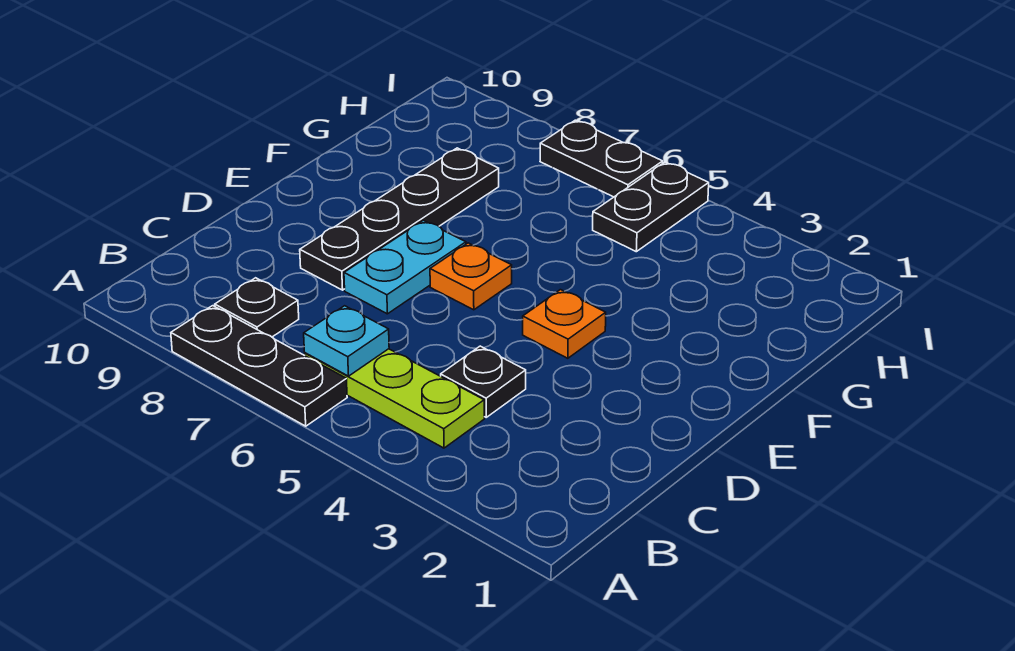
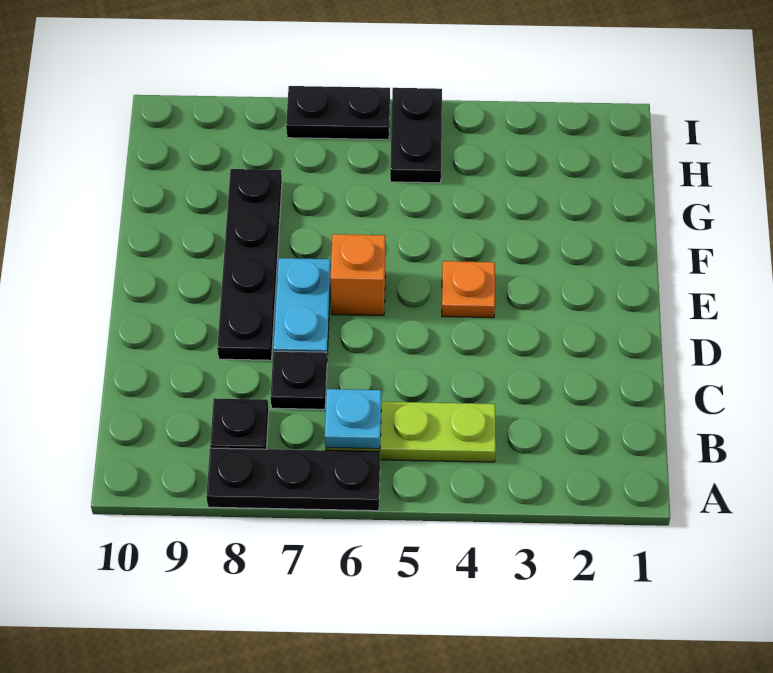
black 1x1 plate [441,346,526,417] -> black 1x1 plate moved to [271,351,327,409]
orange 1x1 plate [430,243,512,310] -> orange 1x1 brick [330,234,385,315]

